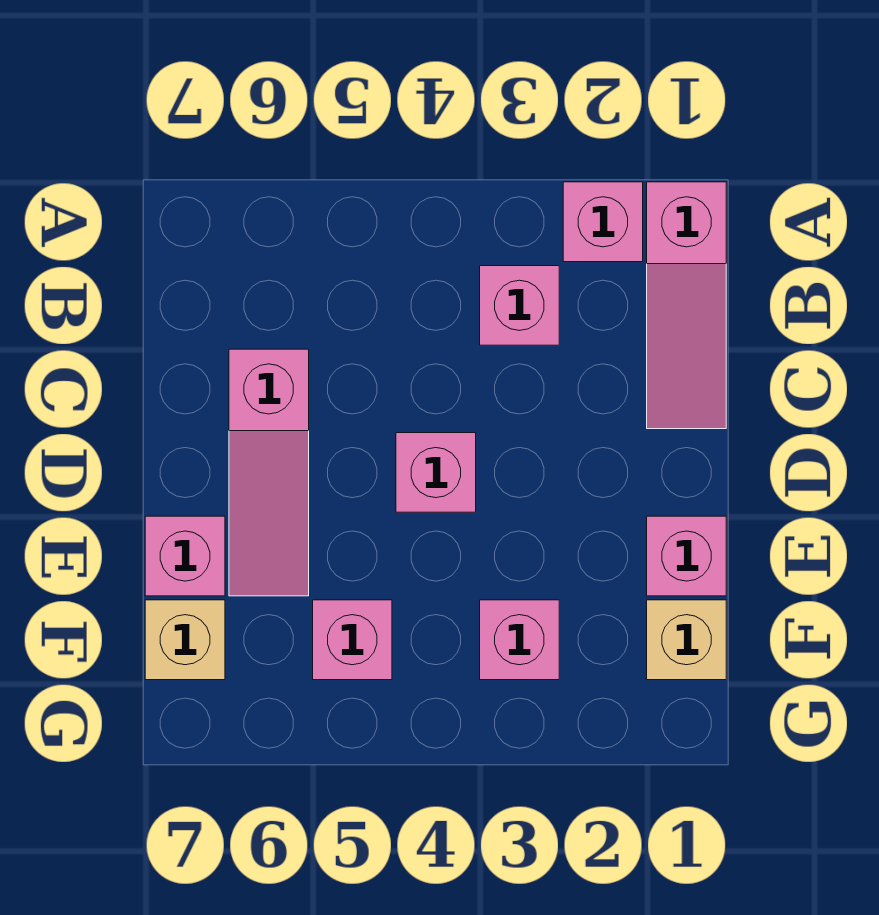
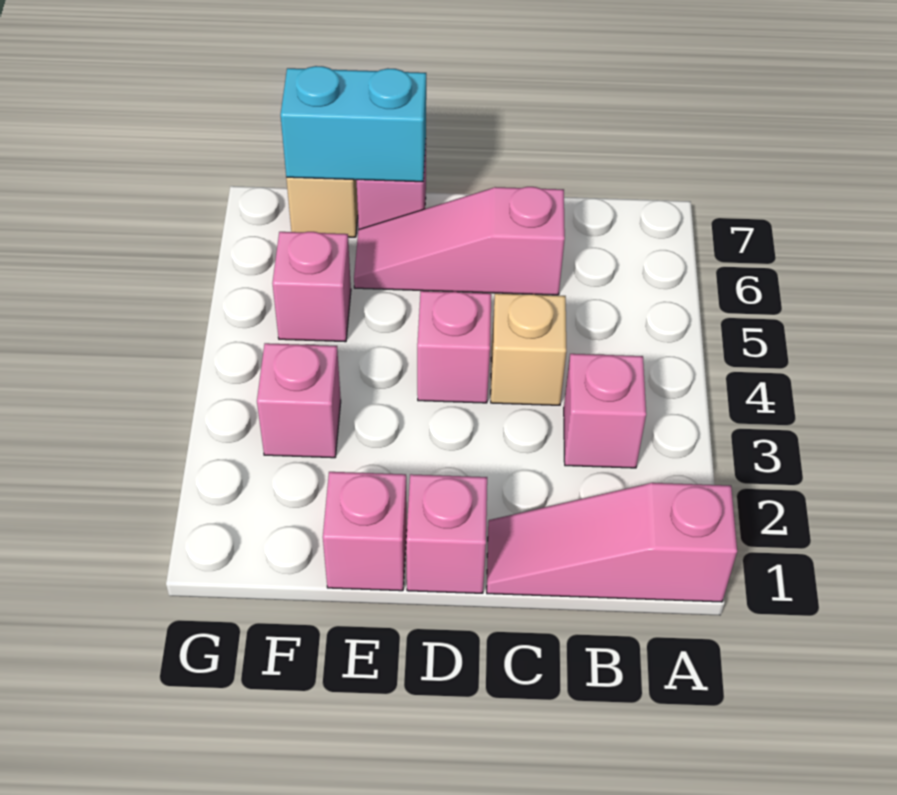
pink 1x1 brick [563,182,643,262] -> pink 1x1 brick moved to [406,474,487,593]
none -> cyan 1x2 brick [281,66,426,182]
tan 1x1 brick [647,600,726,680] -> tan 1x1 brick moved to [491,293,566,405]

